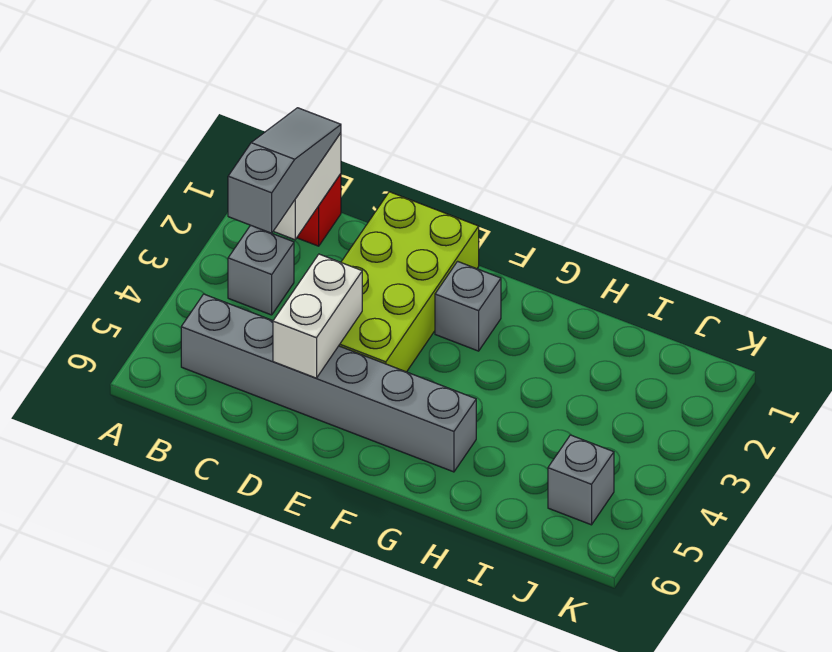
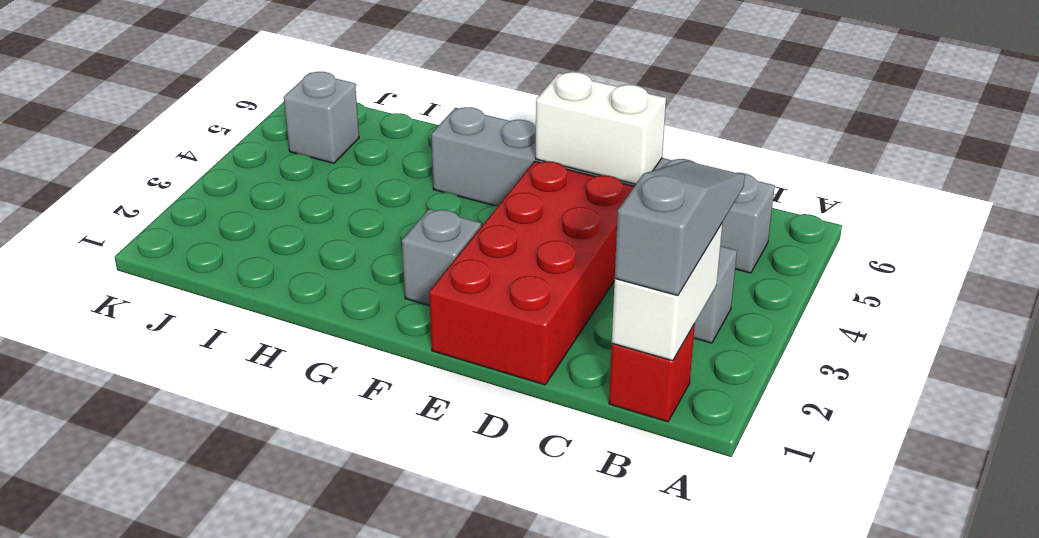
grey 1x3 slope [228,108,341,233] -> grey 1x3 slope turned to [615,161,745,296]
lime 2x4 brick [339,192,479,372] -> red 2x4 brick [429,161,634,385]
white 1x2 brick [273,254,362,378] -> white 1x2 brick turned to [536,72,666,184]

